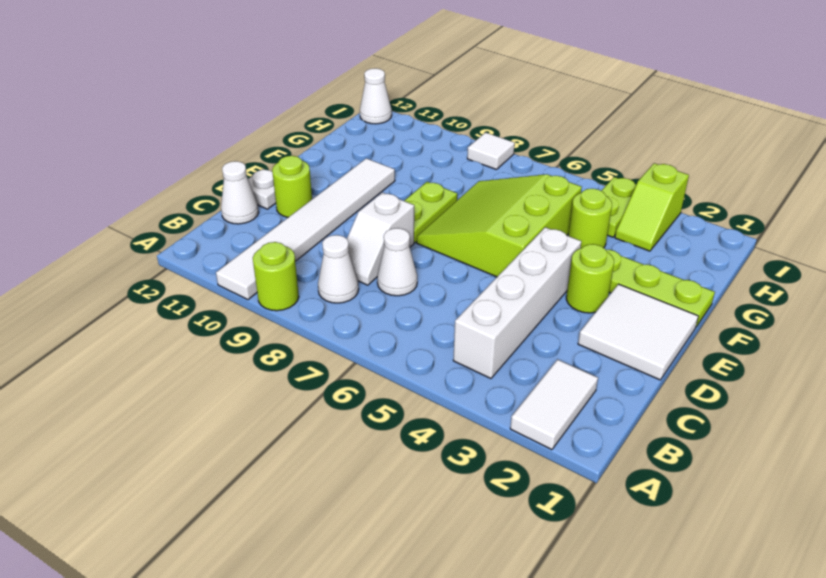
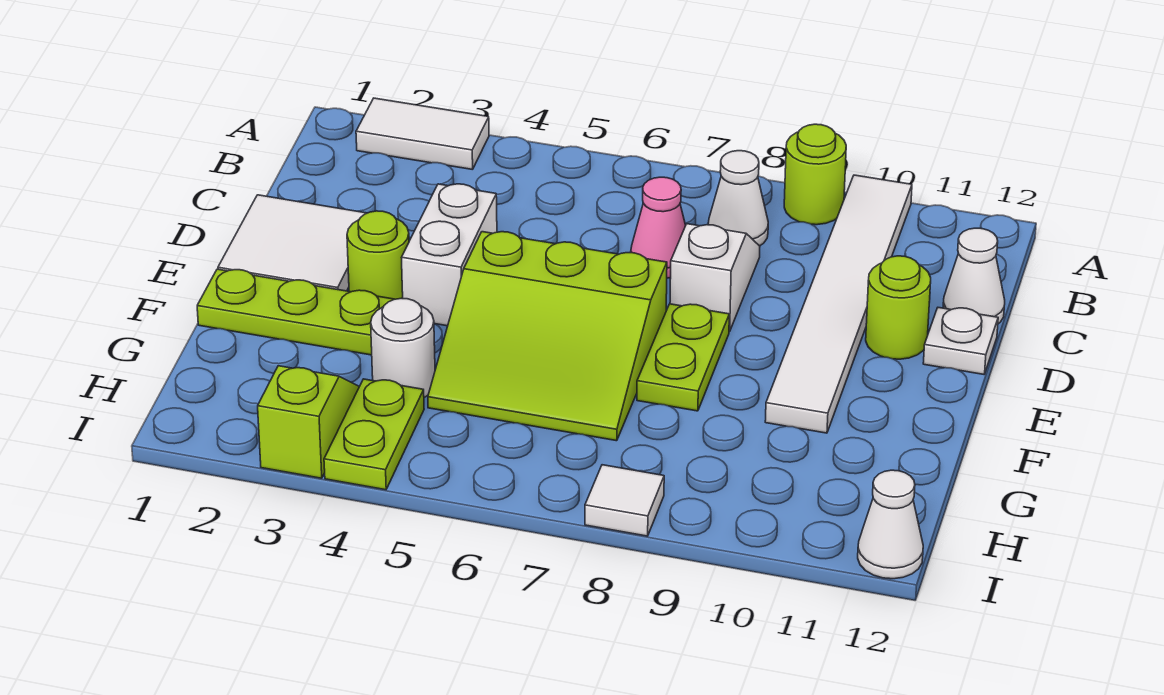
white 1x2 tile [510,359,598,450] -> white 1x2 tile turned to [356,98,489,170]
white 1x4 brick [453,227,581,378] -> white 1x2 brick [402,184,497,326]
white 1x1 cone [377,228,417,296] -> pink 1x1 cone [631,177,686,278]
lime 3x3 slope [417,174,582,277] -> lime 3x3 slope turned to [428,232,667,441]
lime 1x1 round brick [568,189,612,248] -> white 1x1 round brick [371,298,435,398]

